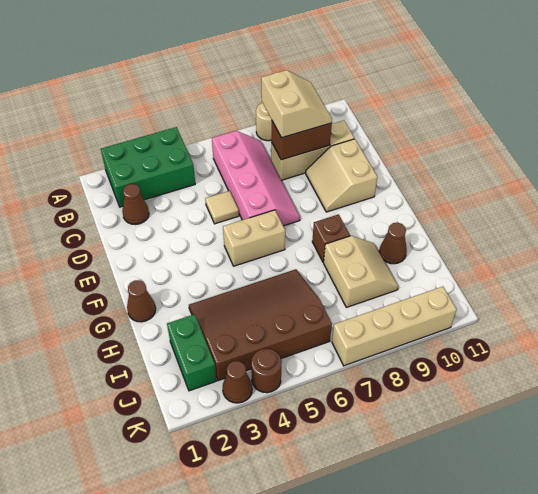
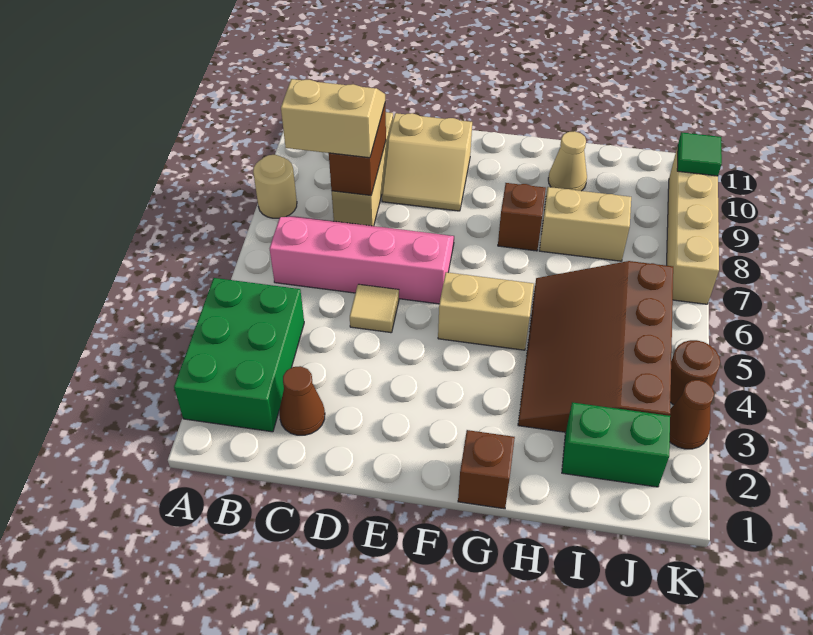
tan 1x2 brick [223,210,285,266] -> tan 1x2 brick turned to [438,272,534,350]
brown 1x1 cone [127,280,156,322] -> brown 1x1 brick [458,430,515,509]
brown 1x1 cone [379,223,407,264] -> tan 1x1 cone [548,131,587,191]
none -> green 1x1 tile [677,132,722,176]

